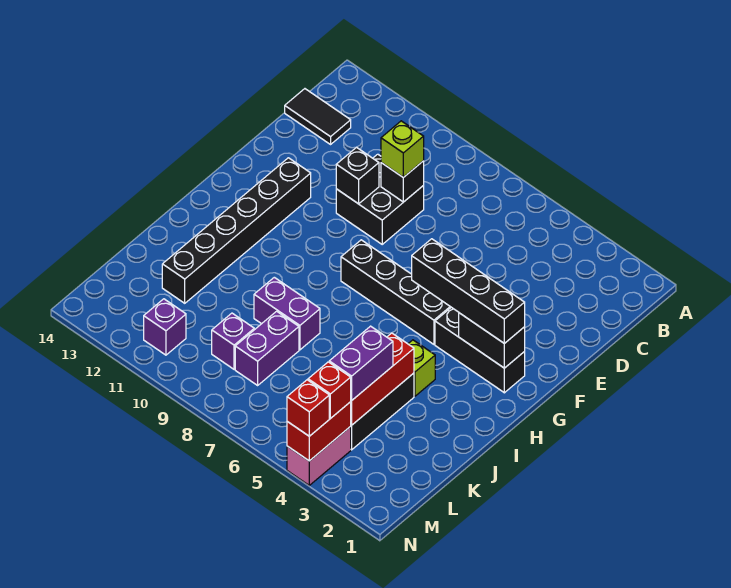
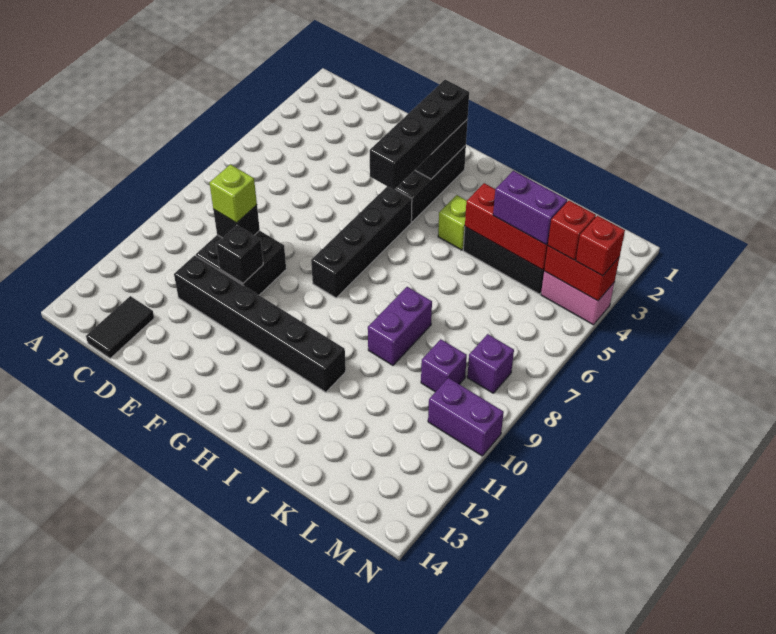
black 1x6 brick [162,158,311,303] -> black 1x6 brick moved to [174,255,346,392]
purple 1x2 brick [235,311,299,385] -> purple 1x2 brick moved to [428,378,504,456]
purple 1x1 brick [144,299,186,355] -> purple 1x1 brick moved to [467,334,514,393]

